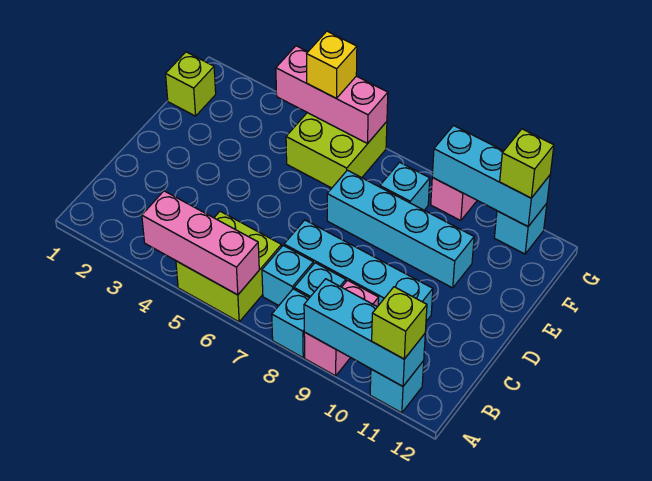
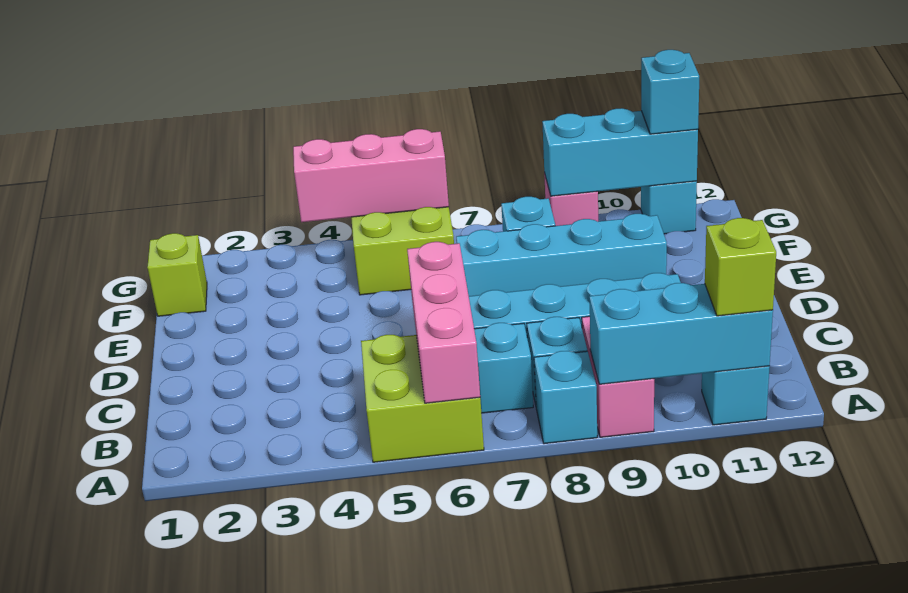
pink 1x3 brick [142,191,259,295] -> pink 1x3 brick turned to [407,242,480,403]
yellow 1x1 brick [307,31,357,98] -> none
lime 1x1 brick [500,129,554,198] -> cyan 1x1 brick [641,50,699,134]

